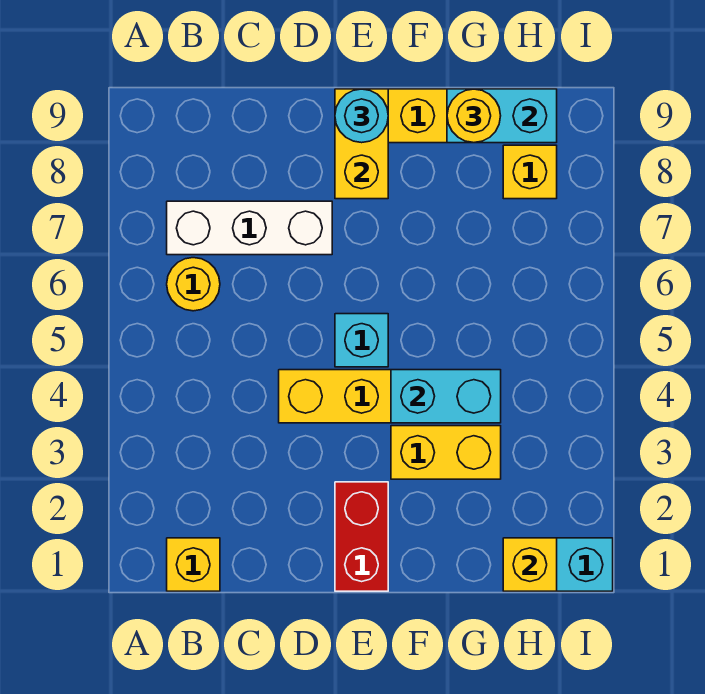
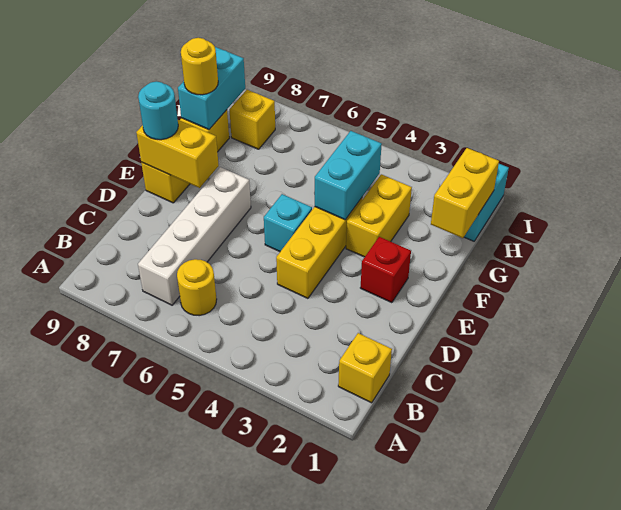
white 1x3 brick [167,201,332,255] -> white 1x4 brick [138,167,251,305]
red 1x2 brick [335,482,388,591] -> red 1x1 brick [360,237,411,303]
yellow 1x1 brick [503,538,557,591] -> yellow 1x2 brick [431,148,499,238]

